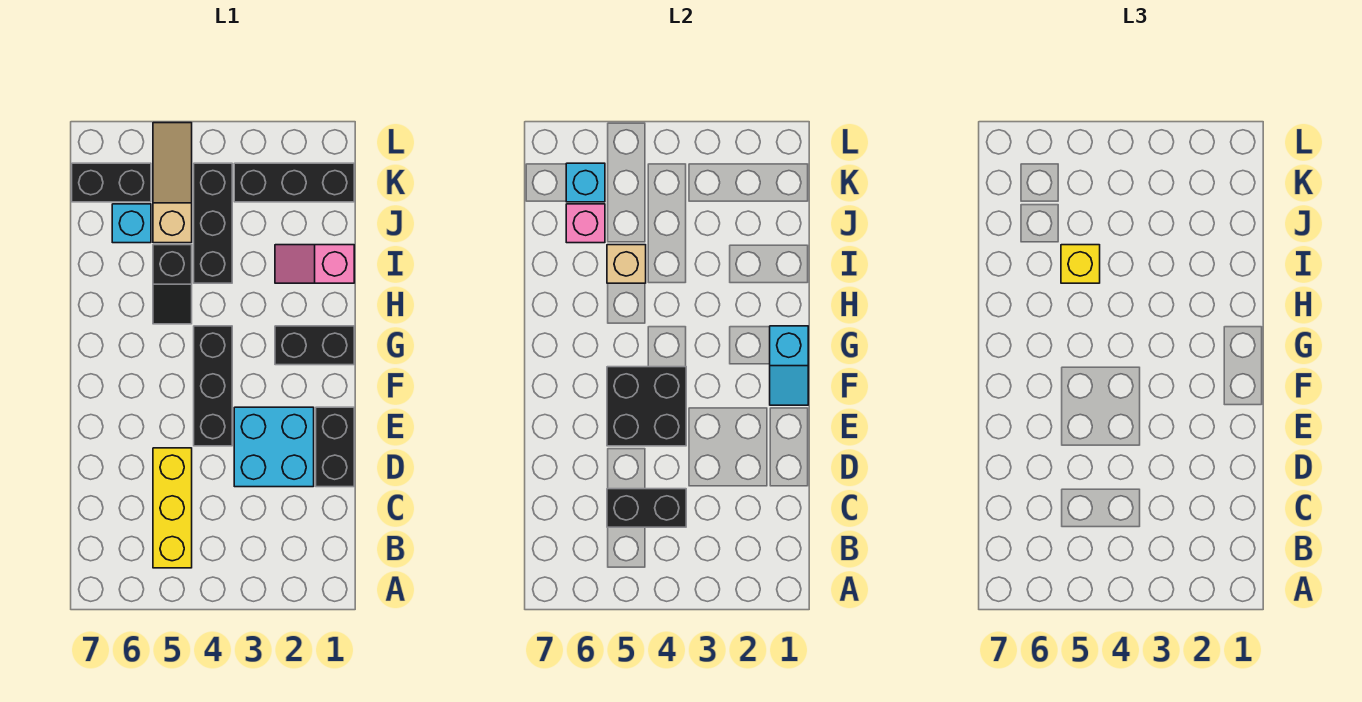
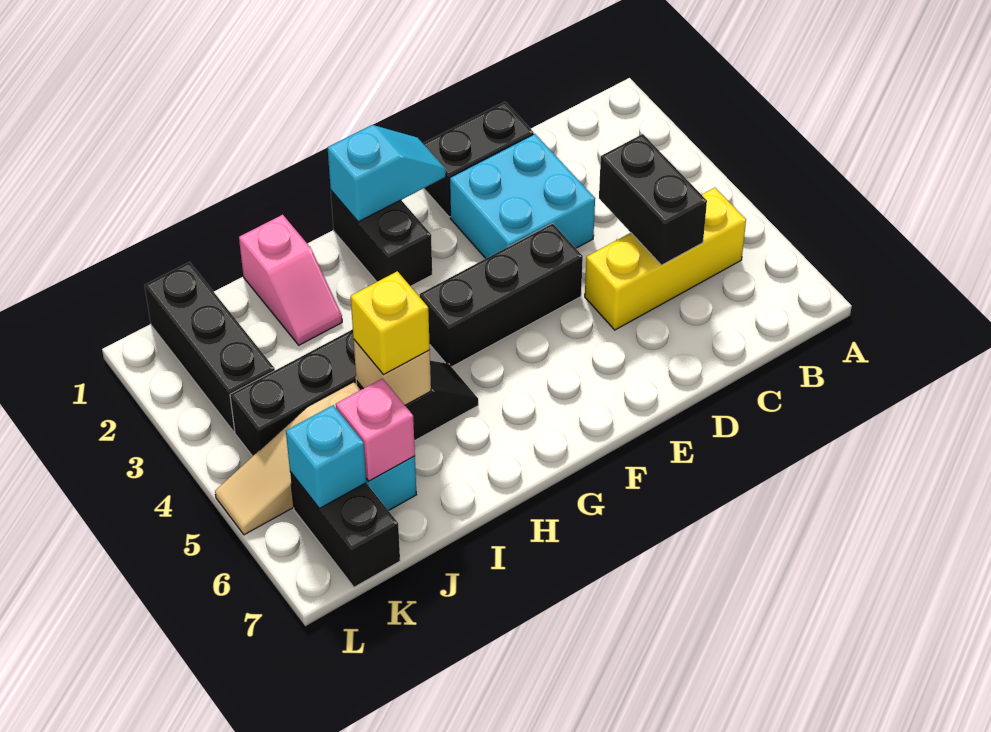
black 2x2 brick [607,367,686,446] -> none

